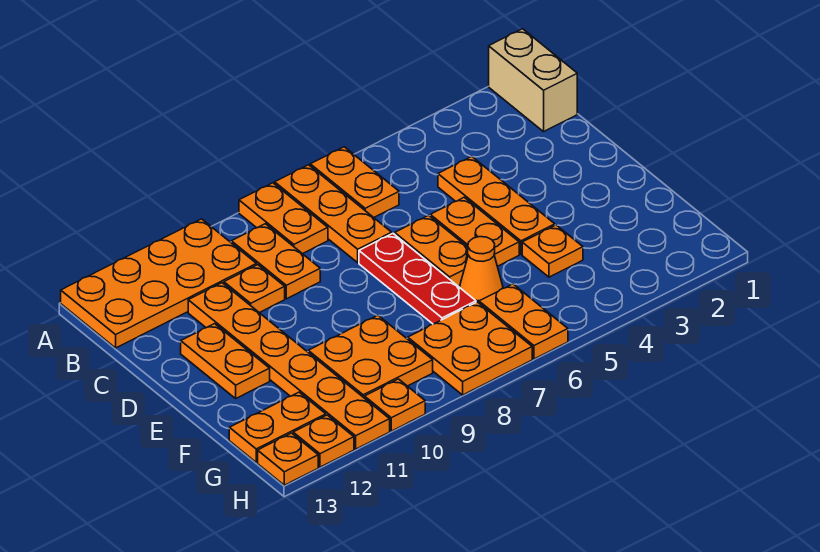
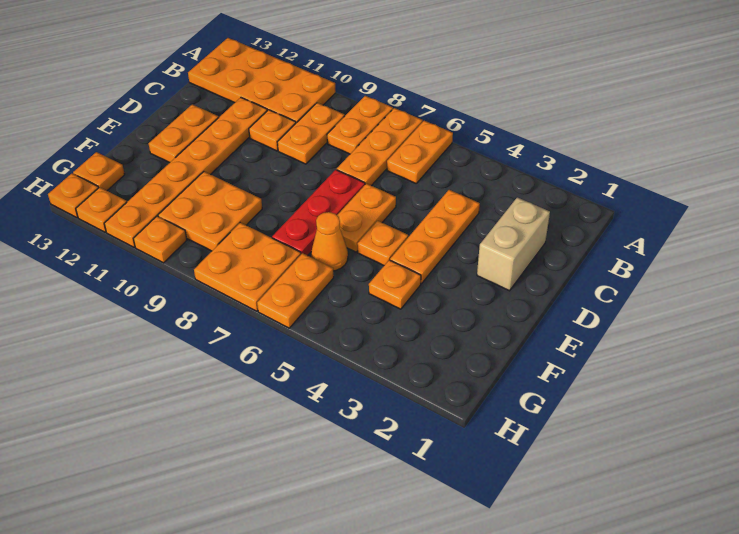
tan 1x2 brick [489,29,577,132] -> tan 1x2 brick moved to [477,197,550,291]
orange 1x2 plate [430,197,519,266] -> orange 1x1 plate [357,221,408,266]
orange 1x2 plate [229,392,326,462] -> orange 1x1 plate [73,152,125,191]

